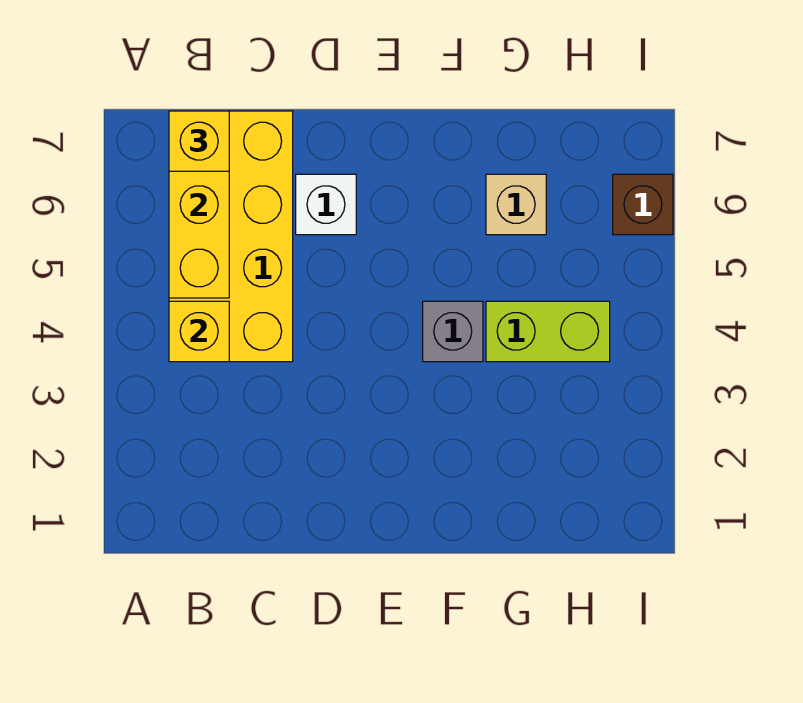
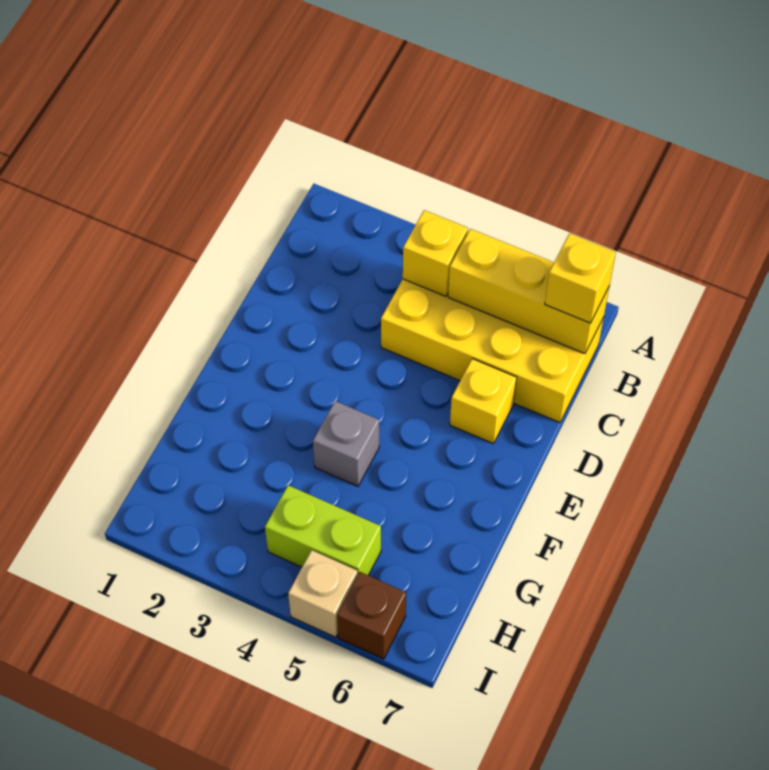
white 1x1 brick [296,174,356,235] -> yellow 1x1 brick [450,359,516,444]
lime 1x2 brick [486,301,610,362] -> lime 1x2 brick turned to [265,485,381,575]
tan 1x1 brick [486,174,546,235] -> tan 1x1 brick moved to [288,550,358,637]

